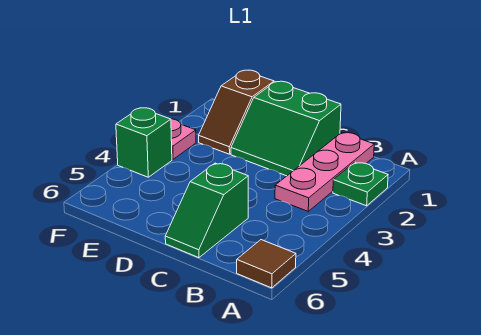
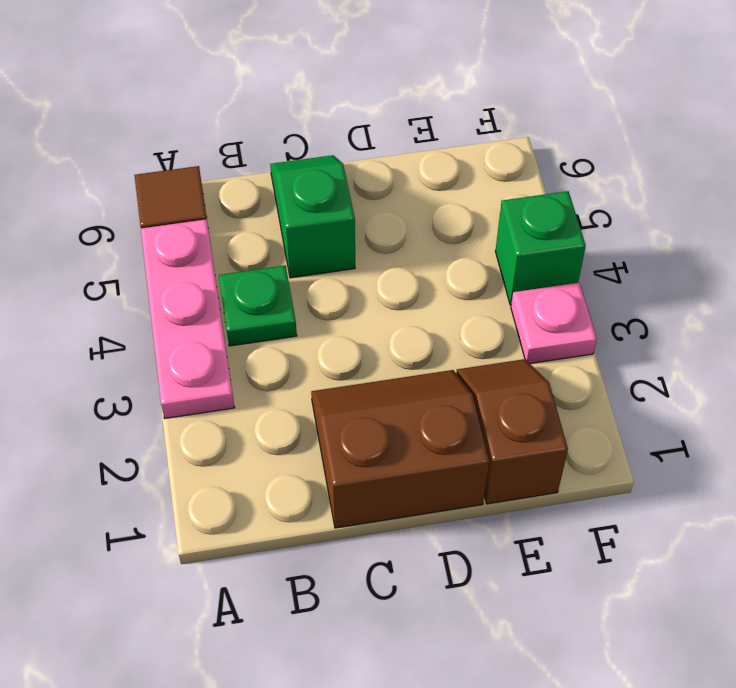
green 1x1 plate [333,162,388,206] -> green 1x1 plate moved to [219,265,297,346]
pink 1x3 plate [275,133,374,211] -> pink 1x3 plate moved to [141,219,235,418]
green 2x2 slope [231,81,341,176] -> brown 2x2 slope [311,370,489,528]

